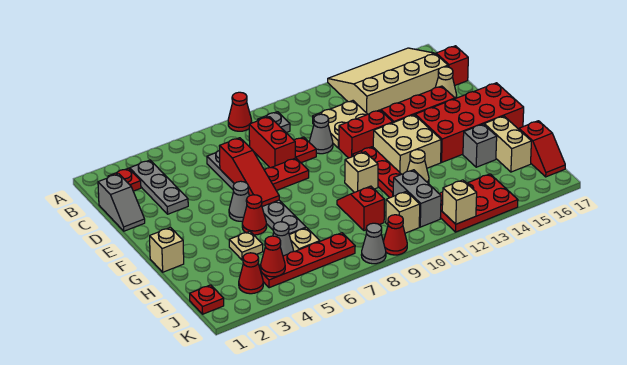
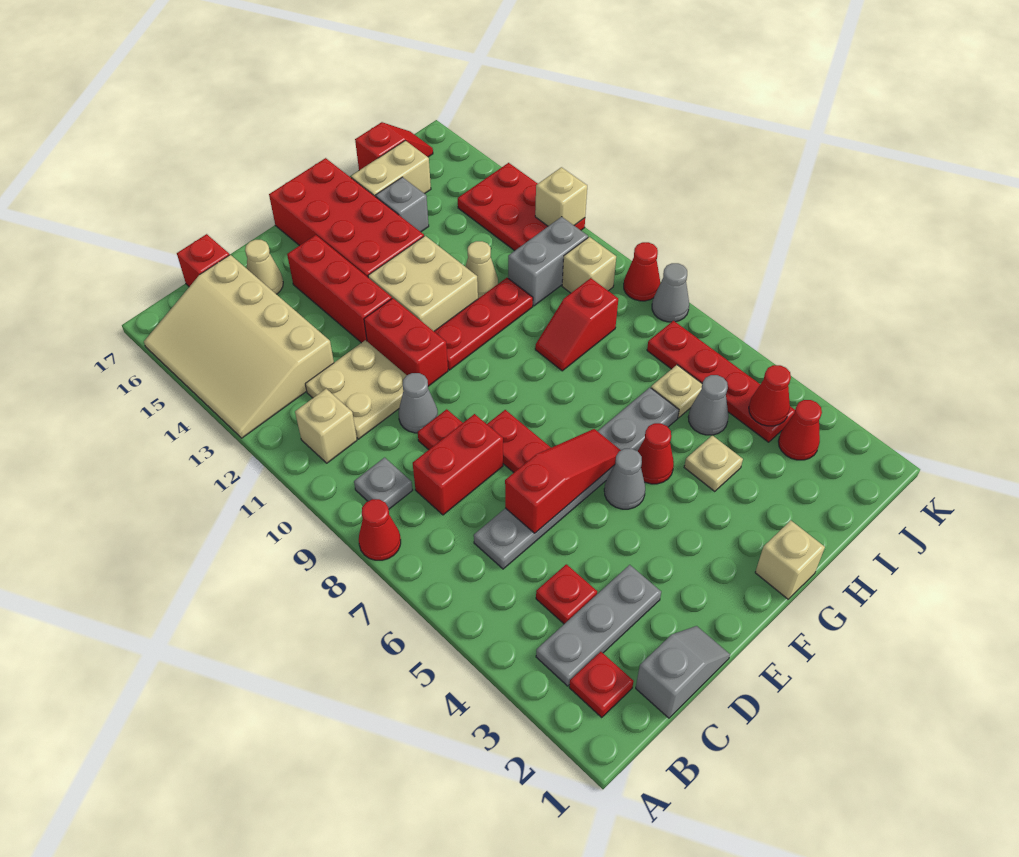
tan 1x1 brick [345,152,378,193] -> tan 1x1 brick moved to [295,389,357,463]
red 1x1 plate [190,285,224,314] -> red 1x1 plate moved to [536,564,597,624]

